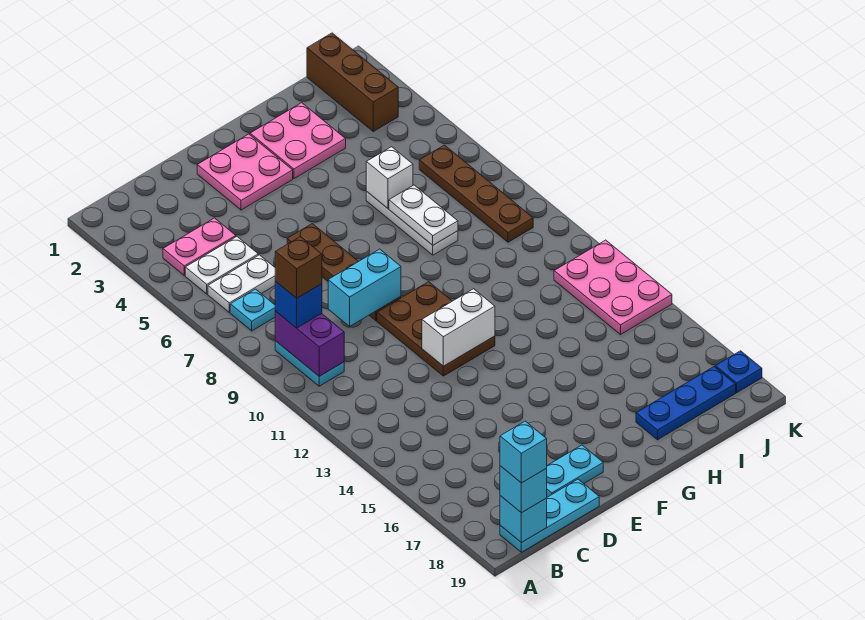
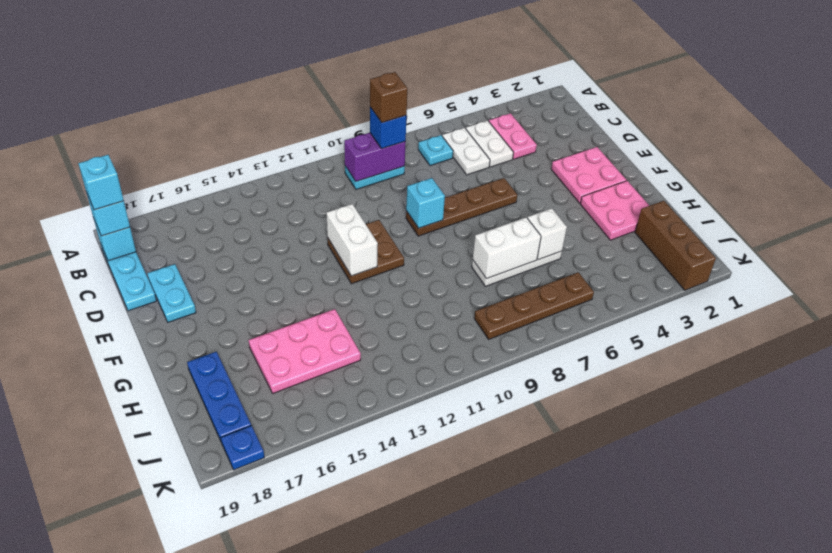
cyan 1x2 brick [328,249,401,326] -> cyan 1x1 brick [406,178,445,228]
brown 2x3 plate [377,282,495,376] -> brown 2x2 plate [327,220,404,284]
white 1x2 plate [389,185,458,245] -> white 1x2 brick [473,217,541,279]
brown 1x3 brick [307,33,398,131] -> brown 1x3 brick turned to [635,201,716,290]
pink 2x3 plate [554,240,672,334] -> pink 2x3 plate moved to [249,309,361,393]

